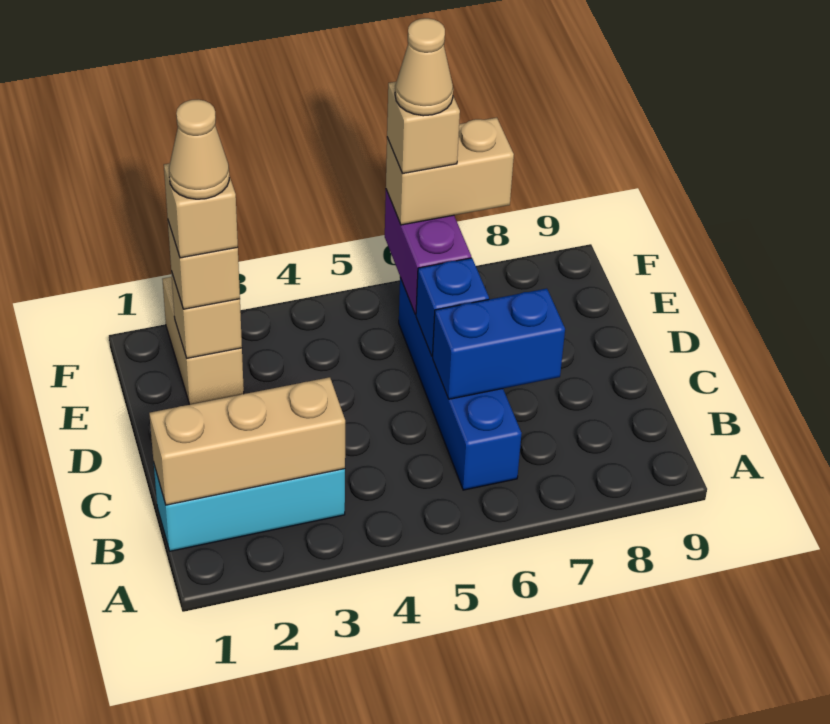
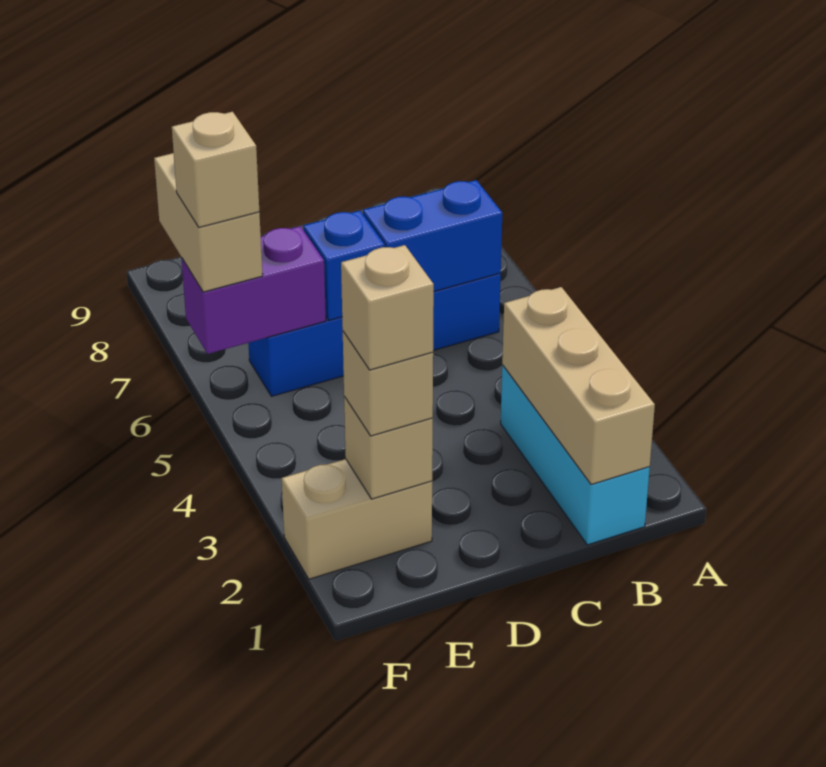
blue 1x2 brick [433,289,565,399] -> blue 1x2 brick turned to [363,180,502,291]
tan 1x1 cone [169,100,229,199] -> none
tan 1x1 cone [395,18,453,116] -> none

